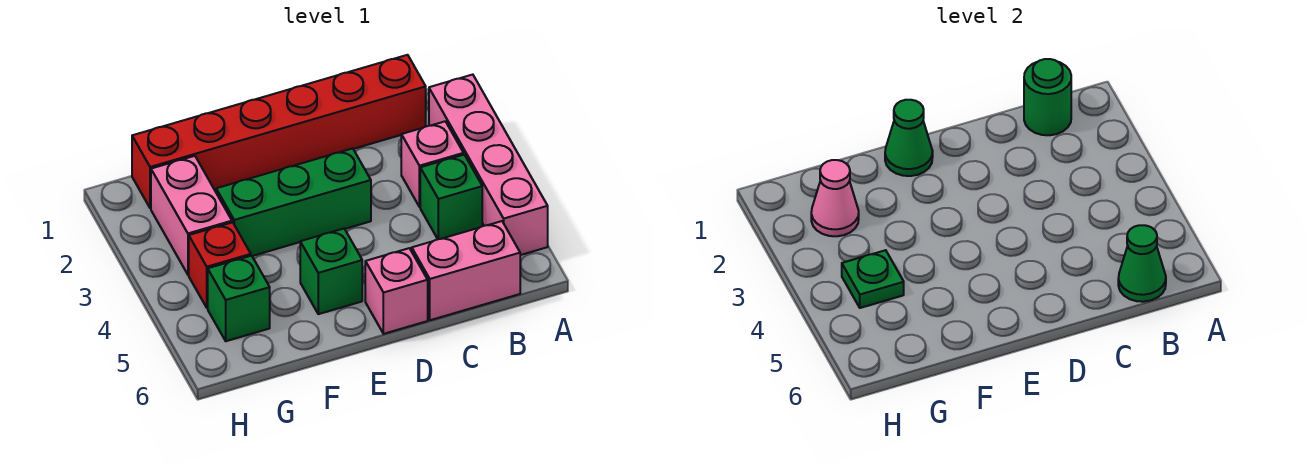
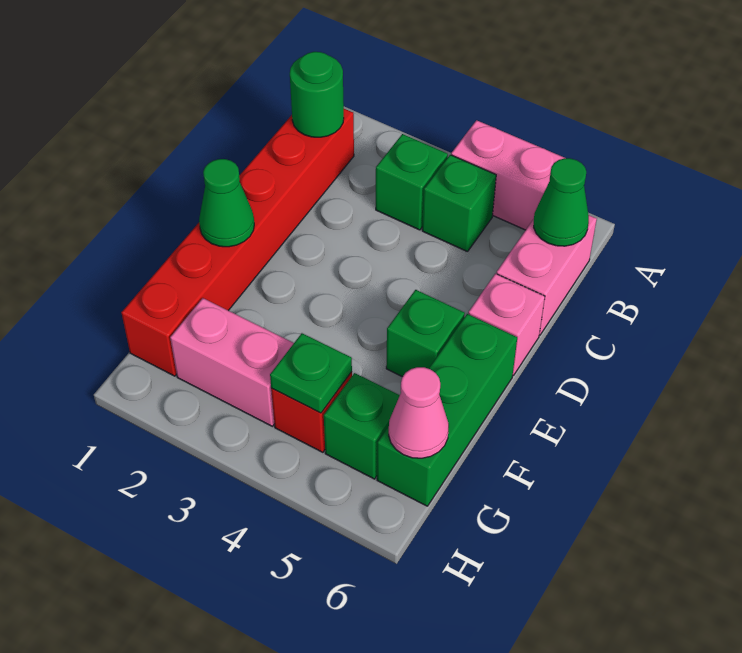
pink 1x4 brick [429,75,548,255] -> pink 1x2 brick [451,120,564,230]
pink 1x1 brick [401,121,464,207] -> green 1x1 brick [376,134,448,230]
green 1x3 brick [216,148,371,256] -> green 1x3 brick moved to [377,314,517,506]
pink 1x1 cone [811,160,859,236] -> pink 1x1 cone moved to [389,367,449,458]

